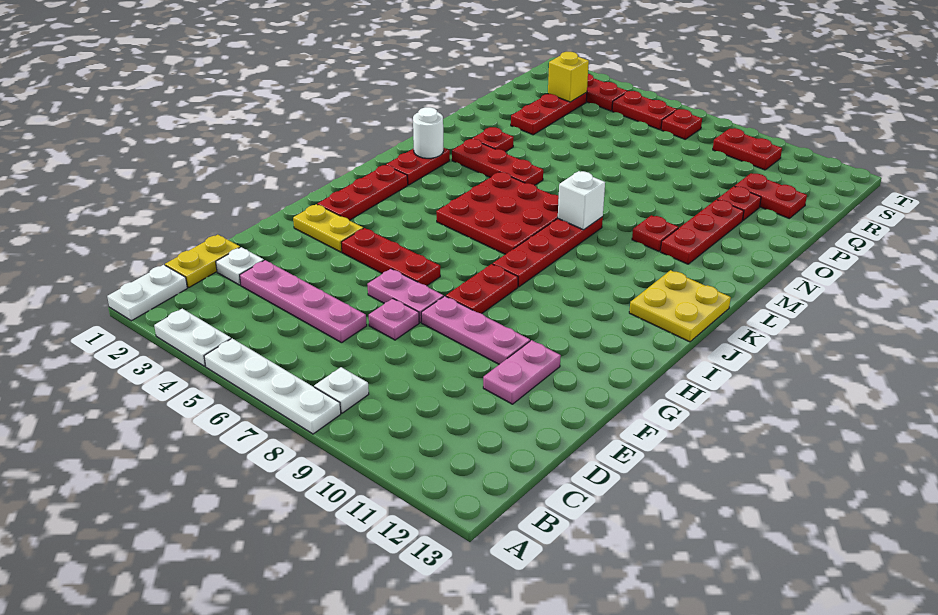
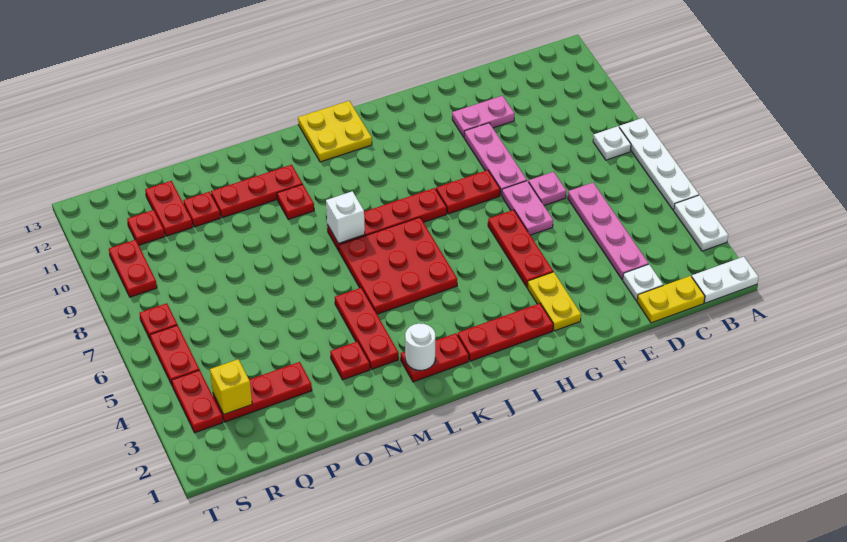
none -> red 1x1 plate [127,210,165,245]

